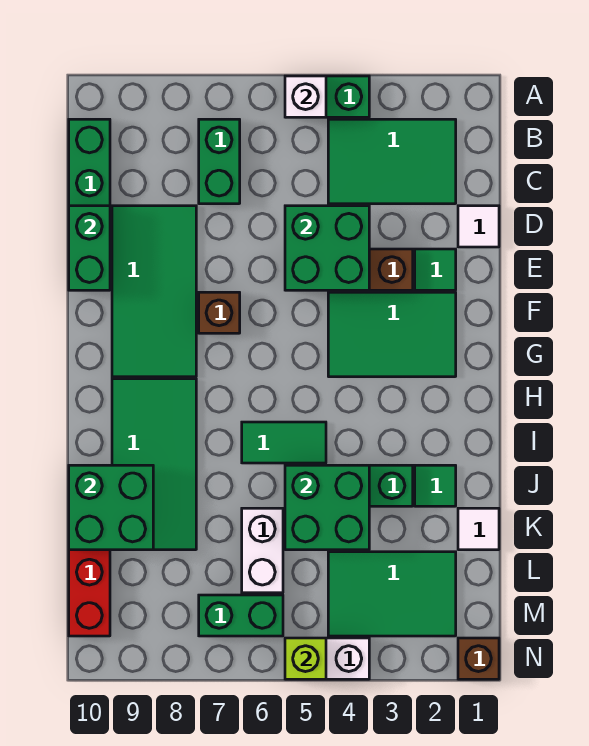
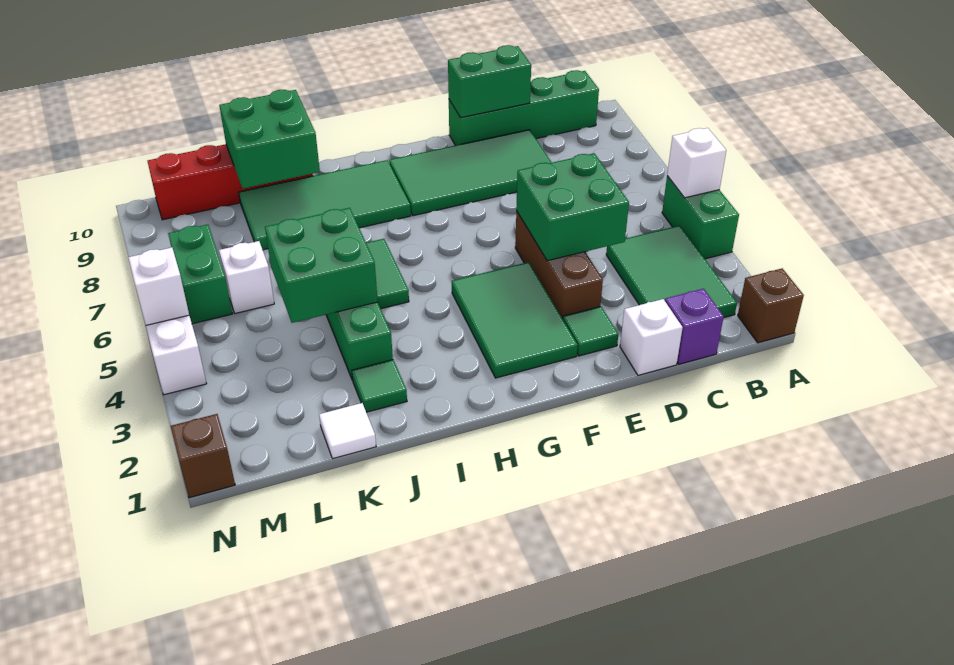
green 1x2 brick [199,119,240,204] -> none
none -> purple 1x1 brick [665,289,724,364]
white 1x1 tile [458,206,499,247] -> white 1x1 brick [620,299,683,375]
brown 1x1 brick [199,292,240,333] -> brown 1x1 brick moved to [738,268,804,343]
white 1x2 brick [242,508,283,593] -> white 1x1 brick [219,241,274,313]
green 2x3 tile [328,552,456,636] -> none
lime 1x1 brick [285,638,326,679] -> white 1x1 brick [128,247,189,325]

